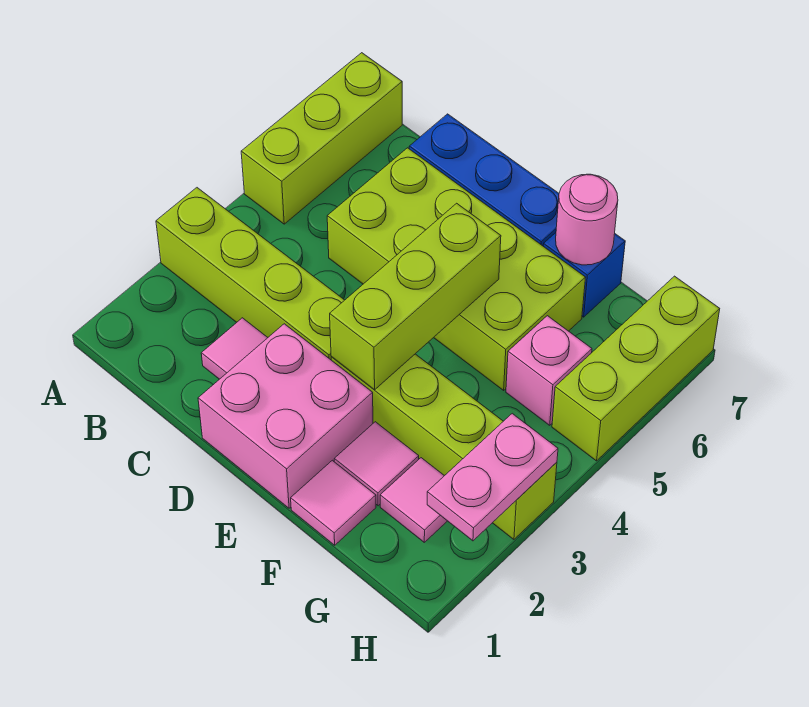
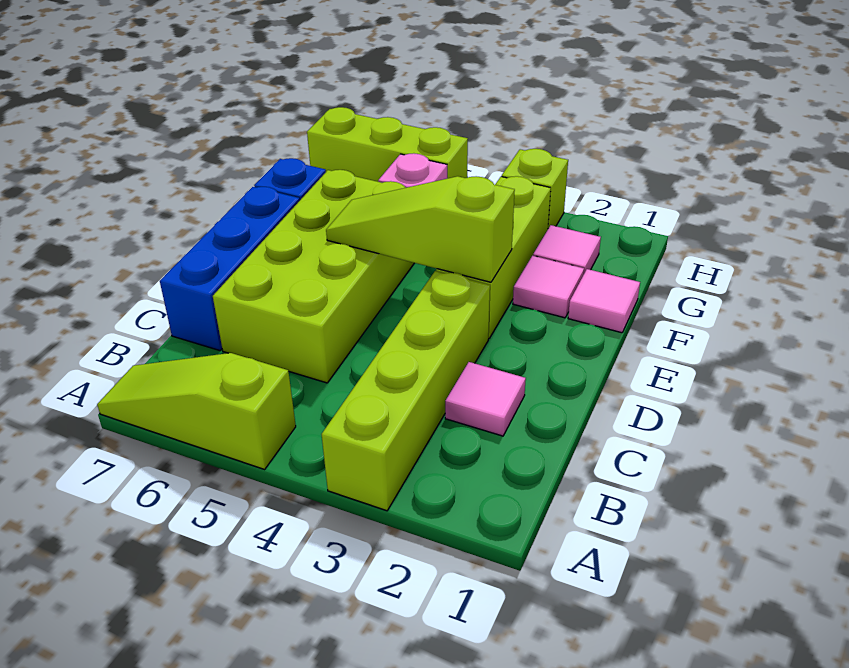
lime 1x3 brick [241,53,402,224] -> lime 1x3 slope [97,353,296,469]
pink 2x2 brick [198,324,373,508] -> none
lime 1x3 brick [330,203,501,390] -> lime 1x3 slope [326,176,515,282]
pink 1x1 round brick [556,174,618,265] -> none
pink 1x2 plate [427,414,558,541] -> none

